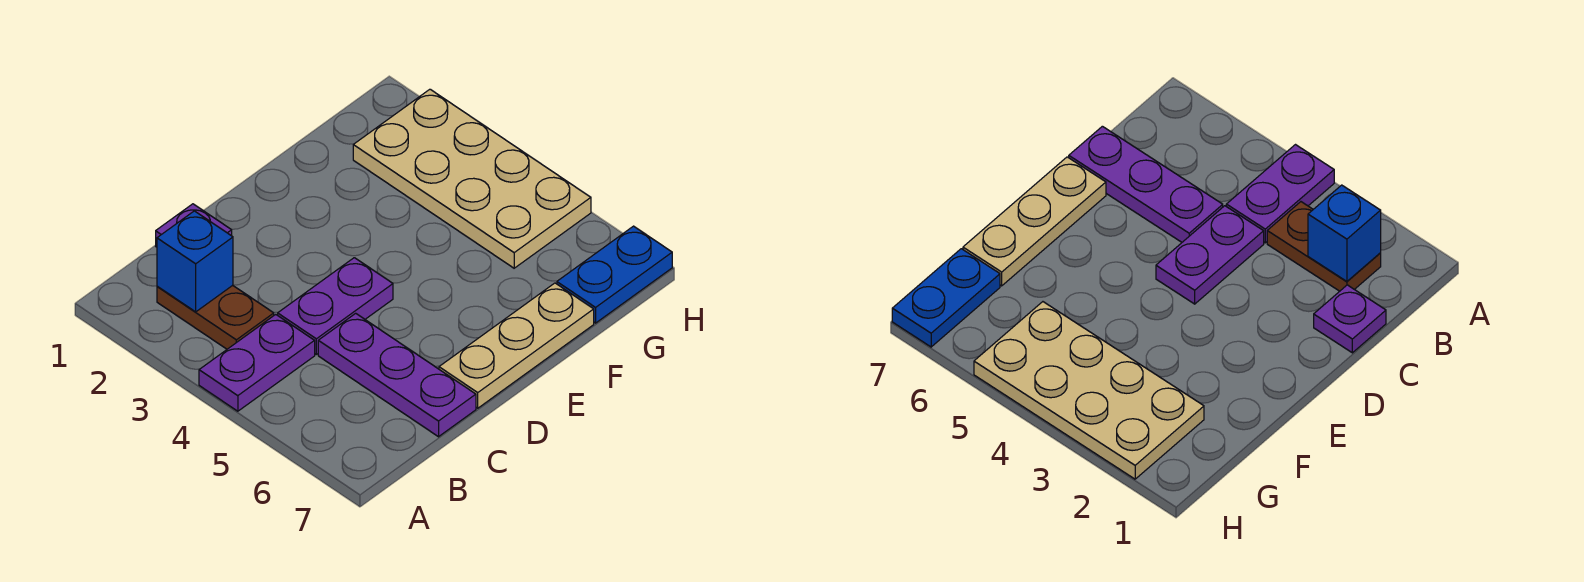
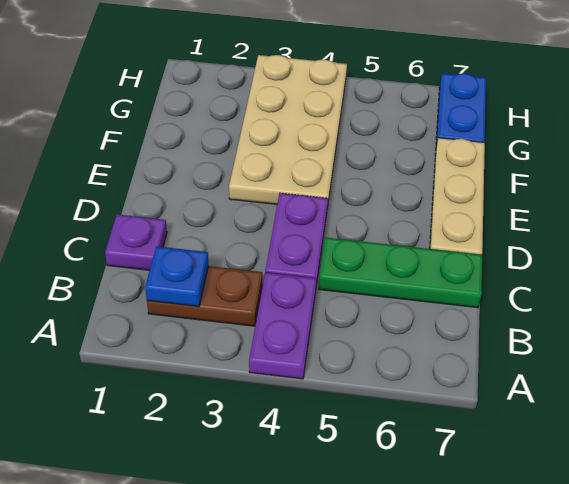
blue 1x1 brick [157,211,233,312] -> blue 1x1 plate [145,246,208,306]
purple 1x3 plate [318,313,476,437] -> green 1x3 plate [319,237,482,308]
tan 2x4 plate [353,89,591,268] -> tan 2x4 plate turned to [229,55,347,207]

